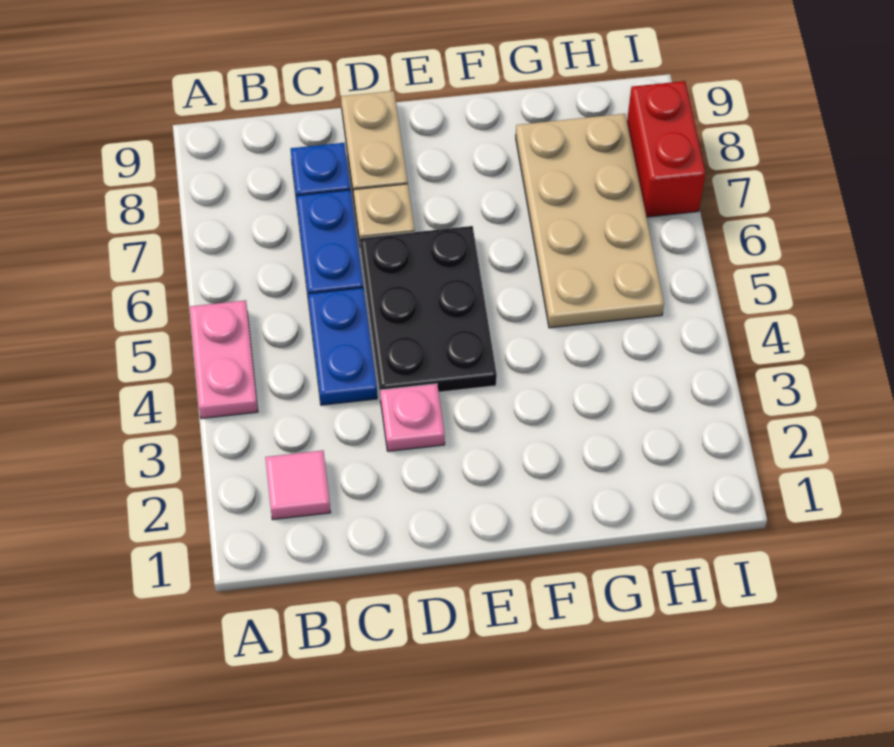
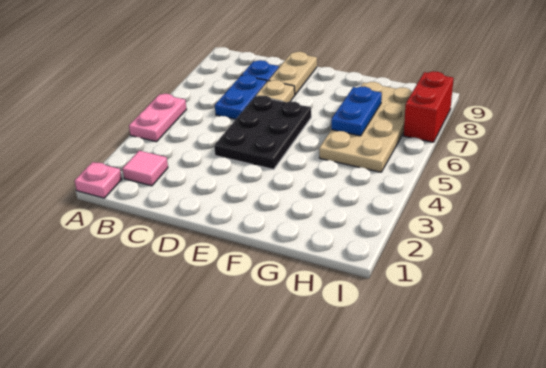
blue 1x2 plate [308,288,377,405] -> blue 1x2 plate moved to [331,87,382,136]
pink 1x1 plate [380,384,445,451] -> pink 1x1 plate moved to [75,162,122,198]

